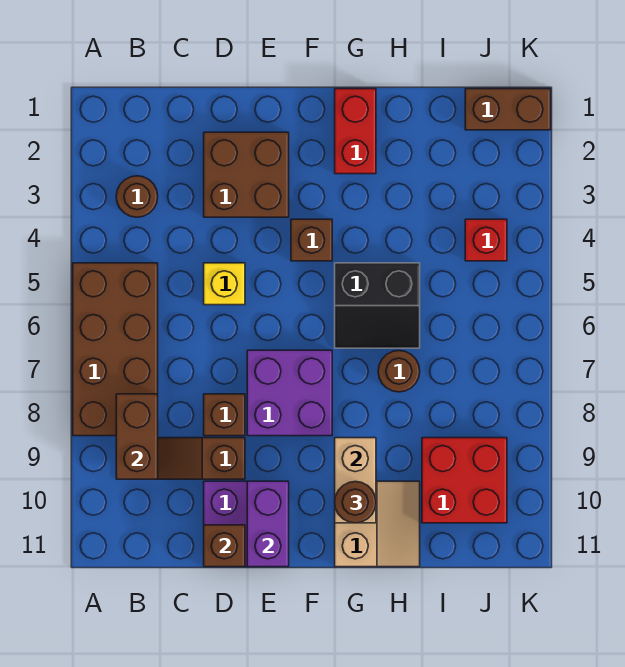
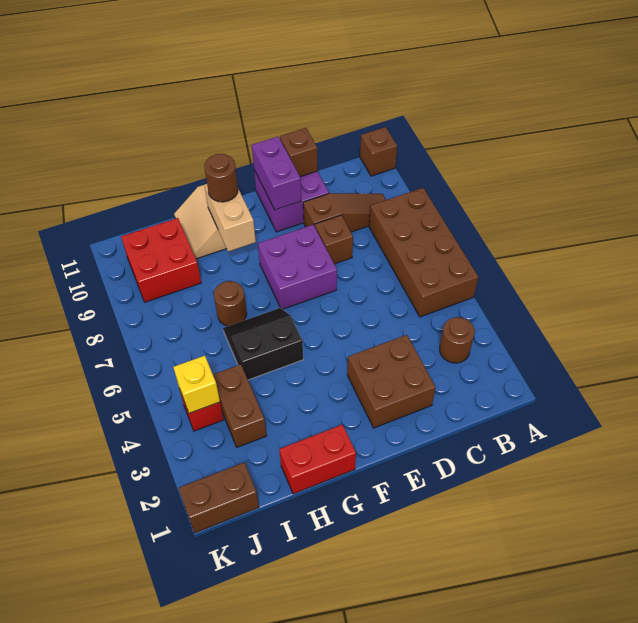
brown 1x2 brick [116,394,158,479] -> brown 1x2 brick moved to [213,364,267,447]
yellow 1x1 brick [204,263,245,305] -> yellow 1x1 brick moved to [173,356,220,413]
brown 1x1 brick [291,219,332,261] -> brown 1x1 brick moved to [360,127,397,176]
red 1x2 brick [335,89,376,174] -> red 1x2 brick turned to [279,425,356,494]

